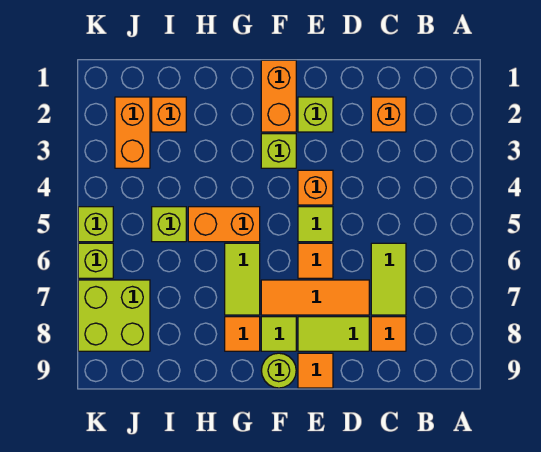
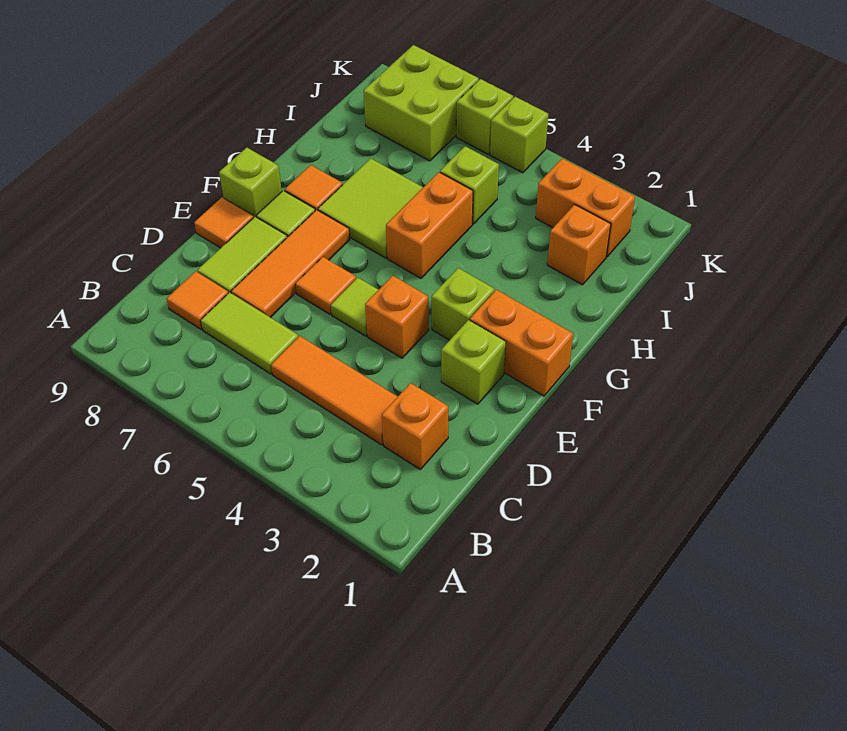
none -> orange 1x3 tile [271,336,398,445]
lime 1x1 round brick [261,353,296,388] -> lime 1x1 brick [219,147,282,217]
lime 1x2 tile [225,243,260,315] -> lime 2x2 tile [318,158,423,258]

